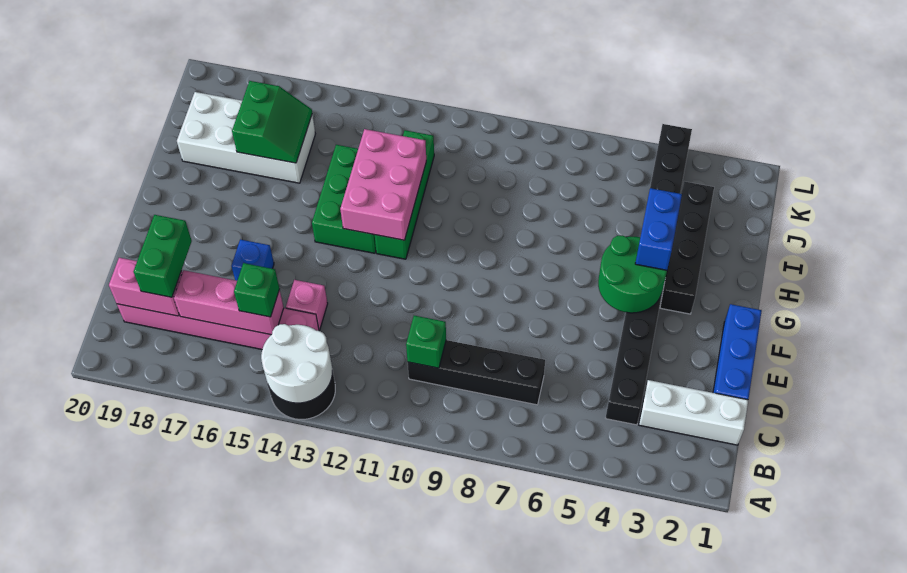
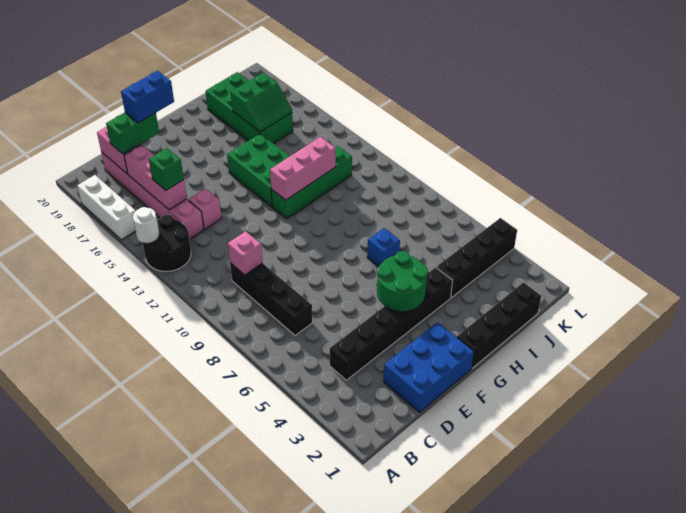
white 2x2 round brick [261,324,332,403] -> white 1x1 round brick [133,207,159,243]
white 1x3 brick [639,380,748,445] -> white 1x3 brick moved to [77,175,136,240]
green 1x1 brick [406,316,446,368] -> pink 1x1 brick [228,231,263,275]
blue 1x3 brick [713,304,762,400] -> blue 2x3 brick [384,322,474,412]
blue 1x1 brick [231,240,274,281] -> blue 1x1 brick moved to [367,228,400,266]
black 1x4 brick [660,181,714,314] -> black 1x4 brick moved to [457,282,541,368]
blue 1x2 brick [635,188,682,270] -> blue 1x2 brick moved to [121,71,174,123]
pink 2x3 brick [340,129,426,240] -> pink 1x3 brick [270,137,336,200]
green 2x3 brick [312,145,376,253] -> green 2x3 brick turned to [227,134,290,207]
white 2x4 brick [177,92,315,183] -> green 2x4 brick [206,72,293,144]

